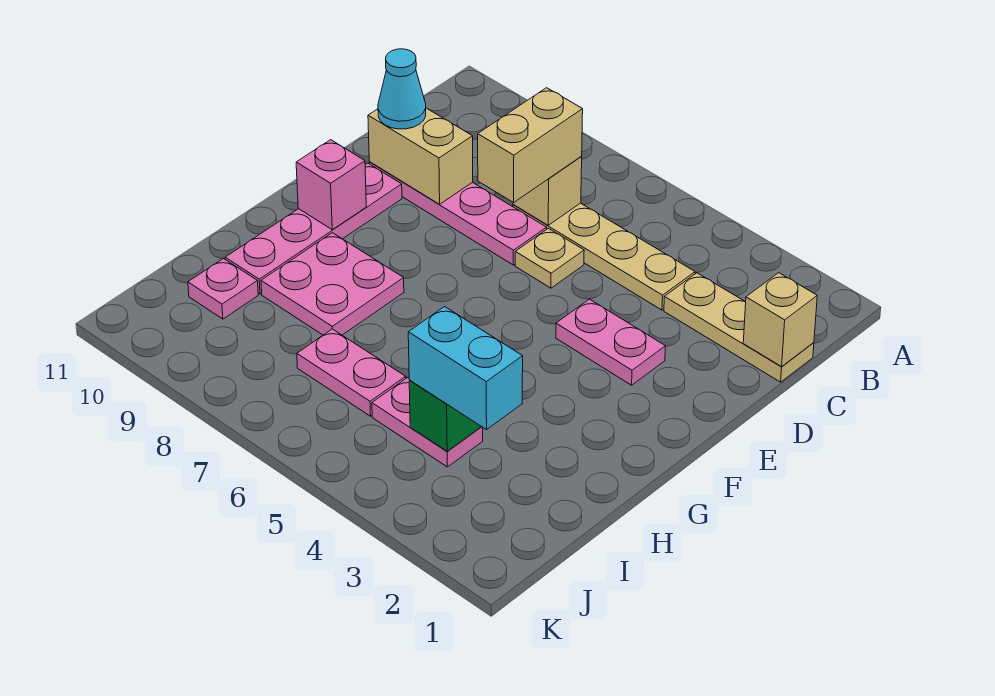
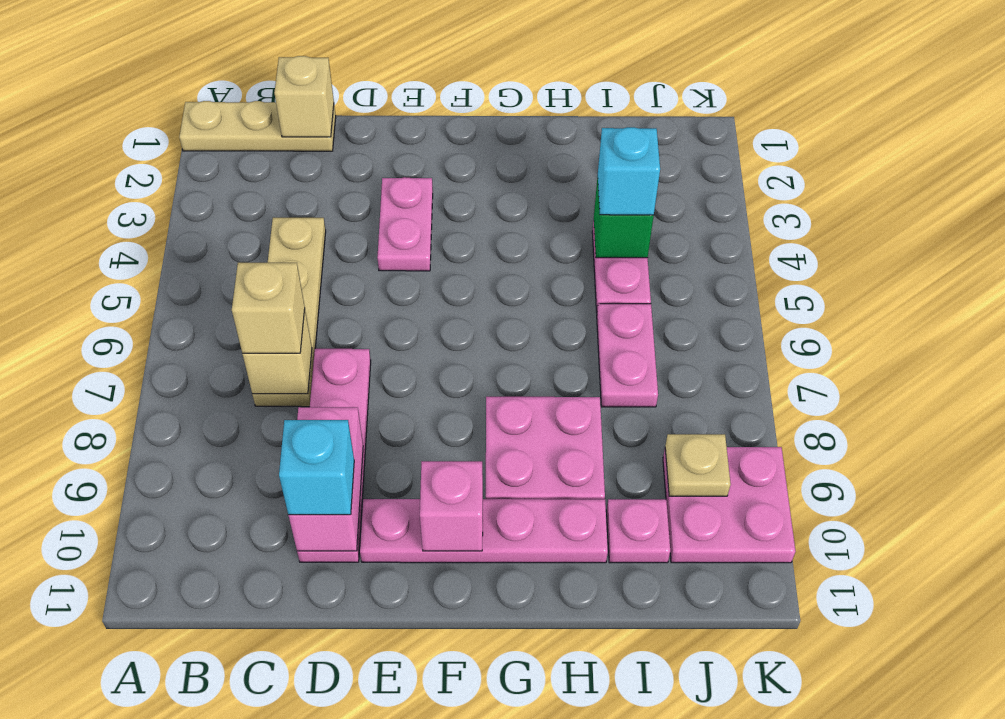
tan 1x3 plate [664,273,814,382] -> tan 1x3 plate turned to [179,101,336,151]
tan 1x2 brick [478,88,583,202] -> tan 1x1 brick [232,263,305,353]
tan 1x1 plate [515,228,584,288] -> tan 1x1 plate moved to [665,434,731,496]
tan 1x2 brick [368,108,473,204] -> pink 1x2 brick [288,407,363,551]
cyan 1x1 cone [378,49,426,129] -> cyan 1x1 brick [279,420,354,515]
cyan 1x2 brick [408,307,523,430] -> cyan 1x1 brick [598,127,660,215]
none -> pink 2x2 plate [663,447,796,563]

